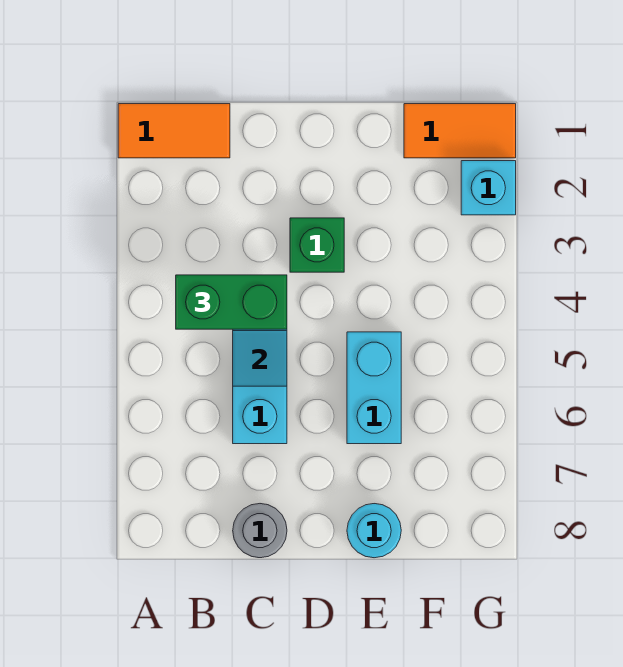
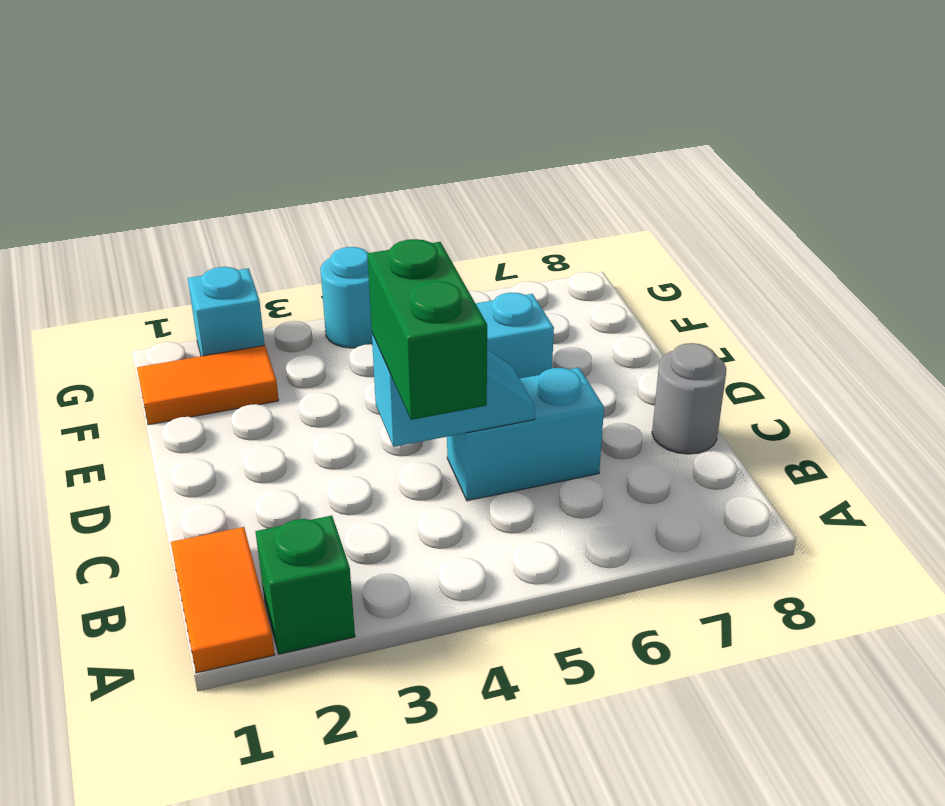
green 1x1 brick [290,218,344,272] -> green 1x1 brick moved to [255,516,355,654]
cyan 1x1 round brick [347,504,401,558] -> cyan 1x1 round brick moved to [320,247,372,348]
orange 1x2 tile [404,104,516,158] -> orange 1x2 tile turned to [137,345,279,425]

